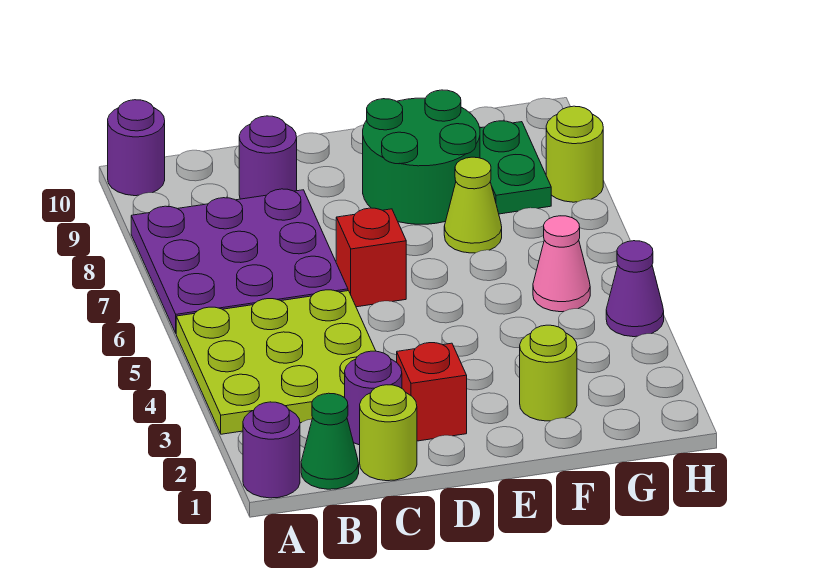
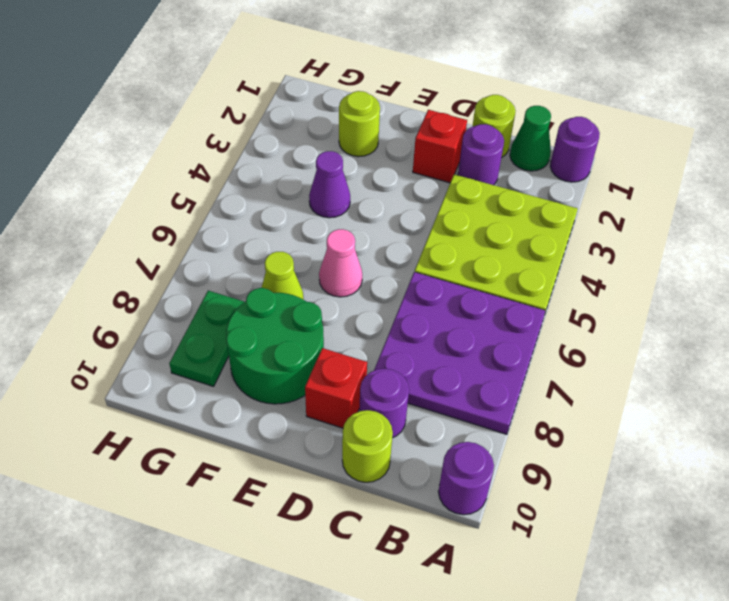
red 1x1 brick [336,208,406,307] -> red 1x1 brick moved to [305,348,367,428]
pink 1x1 cone [533,216,590,312] -> pink 1x1 cone moved to [319,229,362,297]
purple 1x1 cone [606,241,664,337] -> purple 1x1 cone moved to [309,151,350,218]
lime 1x1 round brick [546,106,603,202] -> lime 1x1 round brick moved to [342,410,393,482]

